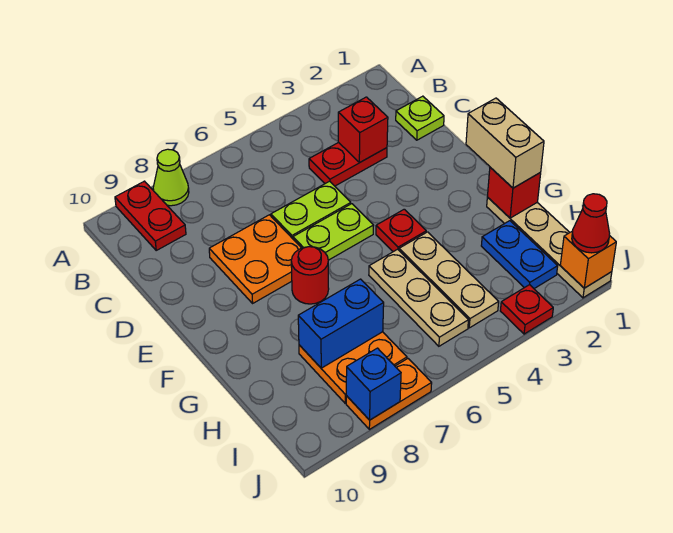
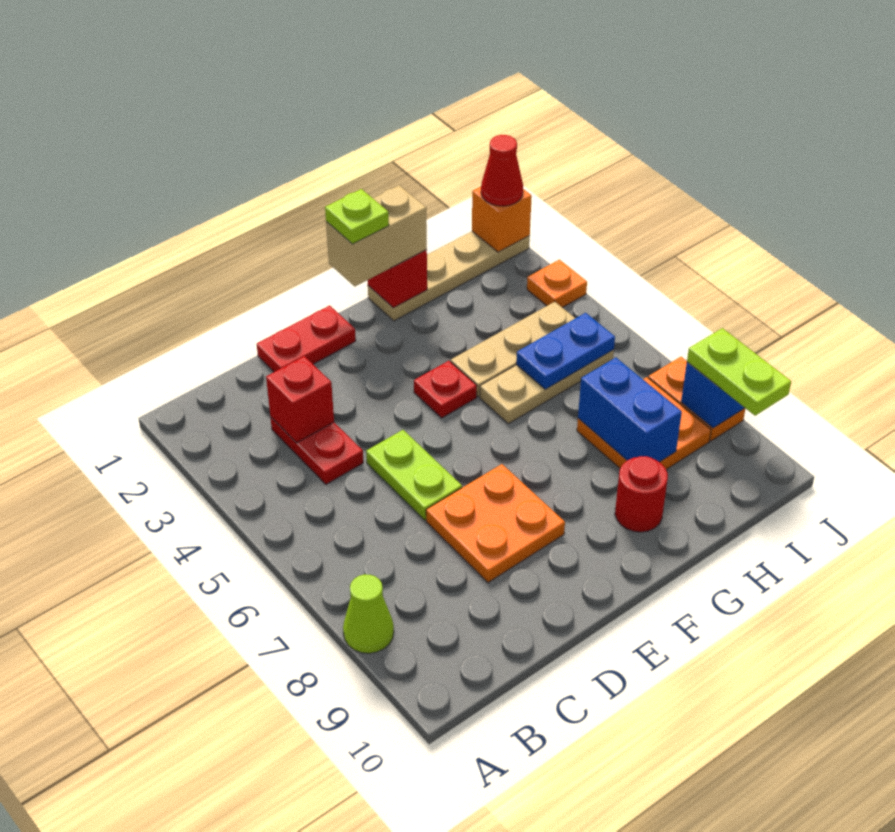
red 1x2 plate [115,181,186,250] -> red 1x2 plate moved to [257,305,356,372]
lime 1x1 plate [396,96,444,140] -> lime 1x1 plate moved to [325,189,389,244]
lime 1x2 plate [293,204,374,260] -> lime 1x2 plate moved to [687,328,791,416]
red 1x1 round brick [291,247,329,304] -> red 1x1 round brick moved to [615,456,668,532]
blue 1x2 plate [481,221,558,289] -> blue 1x2 plate moved to [516,313,615,389]
red 1x1 plate [500,285,553,334] -> orange 1x1 plate [527,260,587,308]

